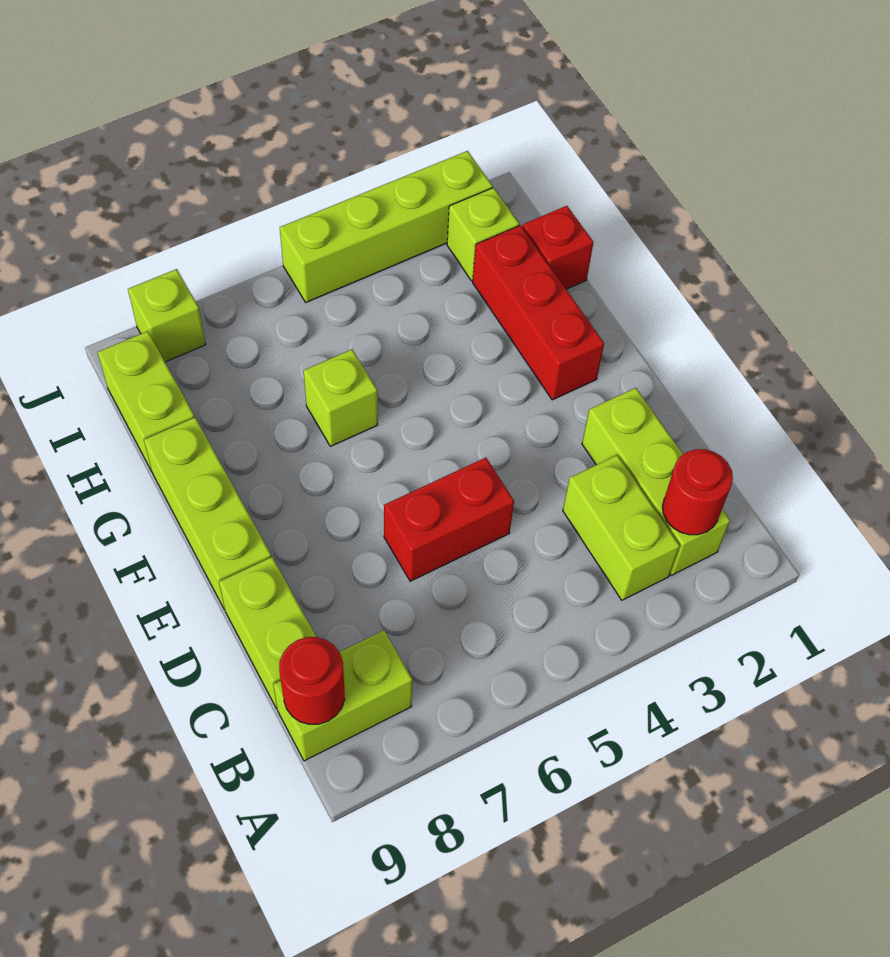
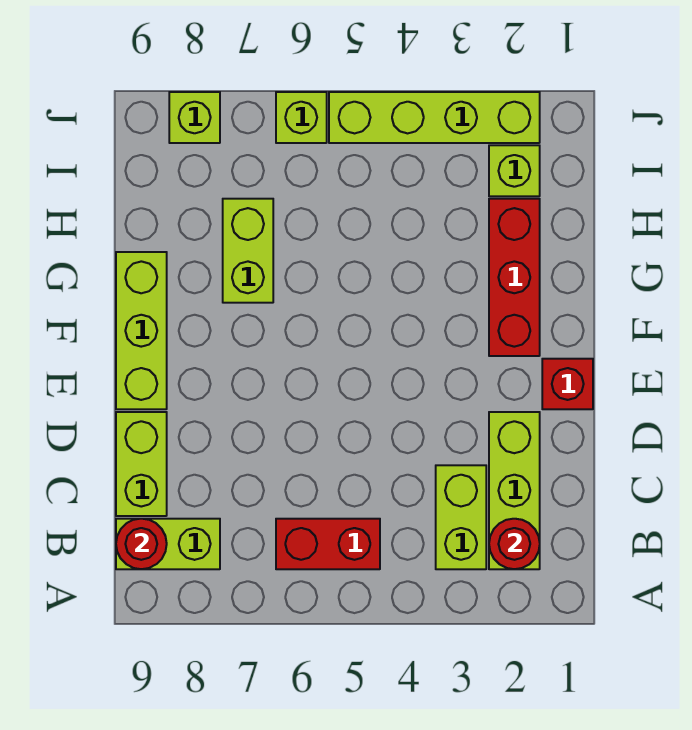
red 1x2 brick [384,458,514,581] -> red 1x2 brick moved to [276,519,380,569]
lime 1x1 brick [304,349,378,446] -> lime 1x1 brick moved to [276,92,327,143]
red 1x1 brick [522,206,594,289] -> red 1x1 brick moved to [542,359,593,409]
lime 1x2 brick [98,331,195,471] -> lime 1x2 brick moved to [223,199,273,303]

